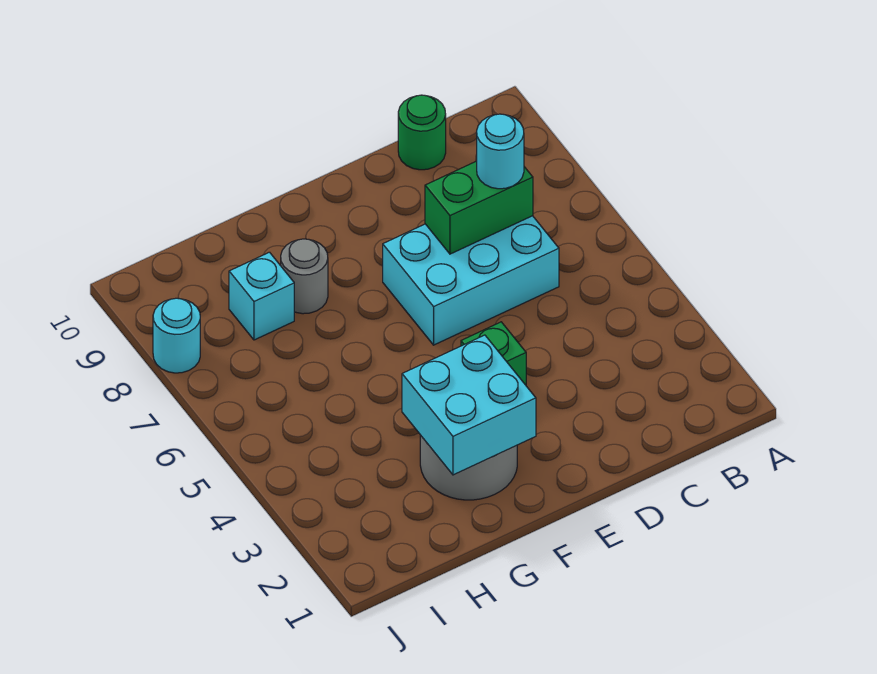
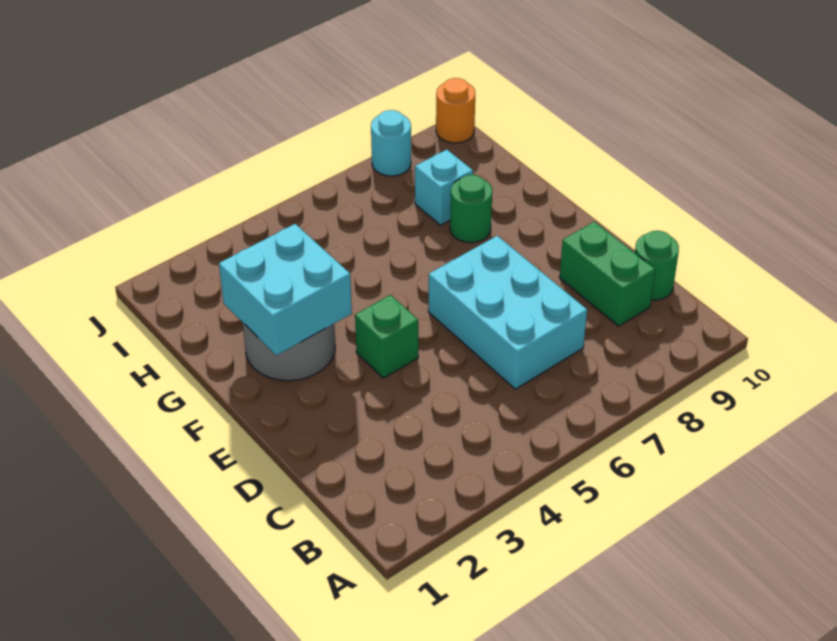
green 1x2 brick [425,161,533,254] -> green 1x2 brick moved to [560,222,655,326]
cyan 1x1 round brick [477,114,524,189] -> none
grey 1x1 round brick [281,239,328,314] -> green 1x1 round brick [450,175,492,243]
none -> orange 1x1 round brick [436,78,475,143]

